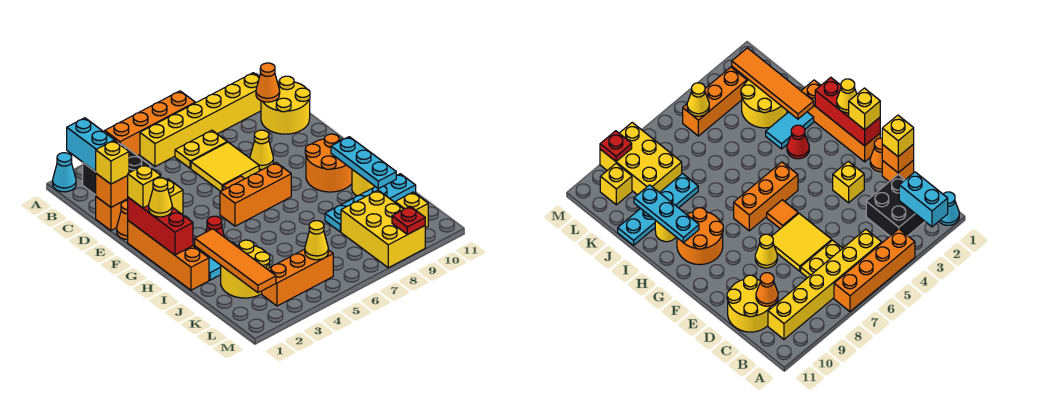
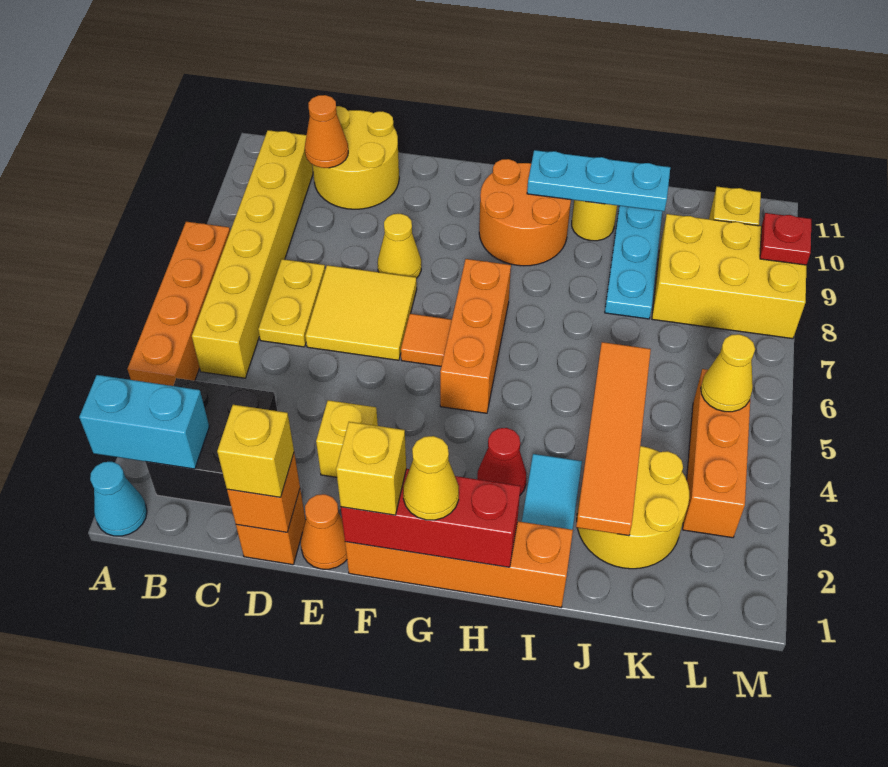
orange 1x4 tile [195,229,276,293] -> orange 1x4 tile turned to [576,342,651,536]

